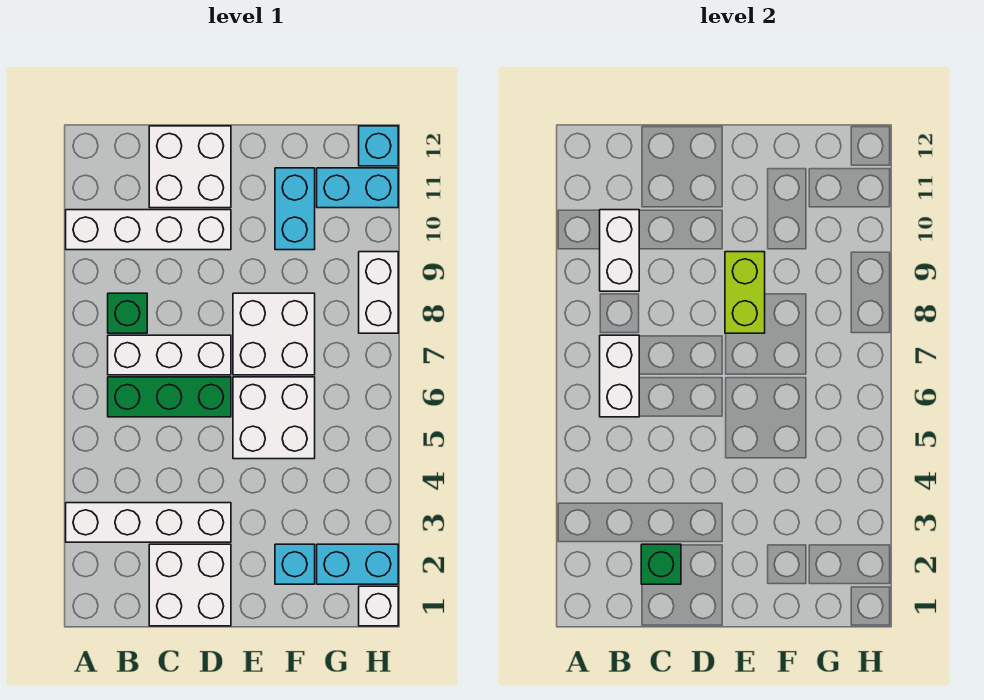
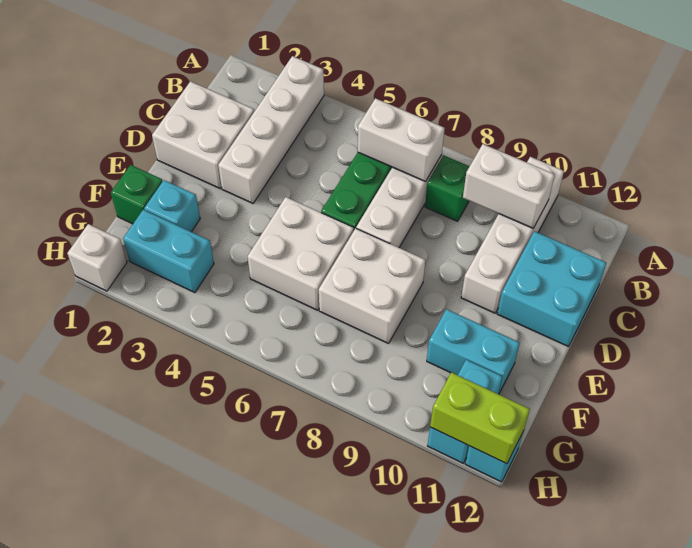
green 1x1 brick [641,544,681,584] -> green 1x1 brick moved to [111,165,163,224]
white 2x2 brick [149,126,231,208] -> cyan 2x2 brick [497,231,606,347]
lime 1x2 brick [725,252,765,333] -> lime 1x2 brick moved to [430,372,530,464]
cyan 1x2 brick [317,544,398,584] -> cyan 1x2 brick turned to [123,210,214,293]
white 1x2 brick [359,252,398,333] -> none

